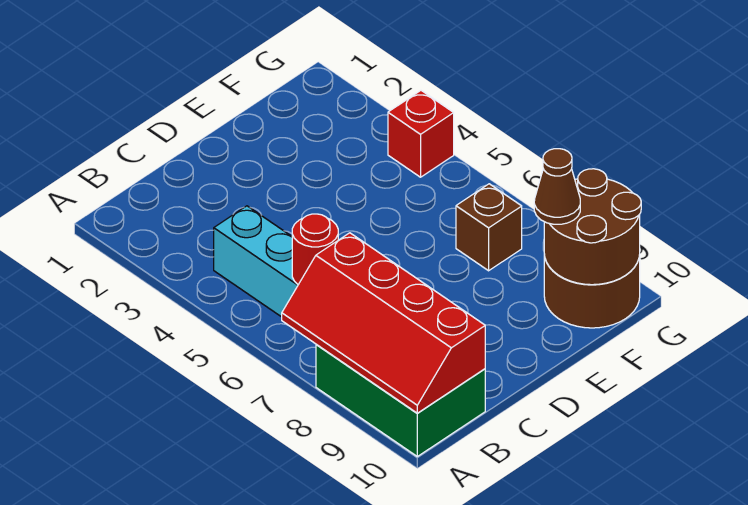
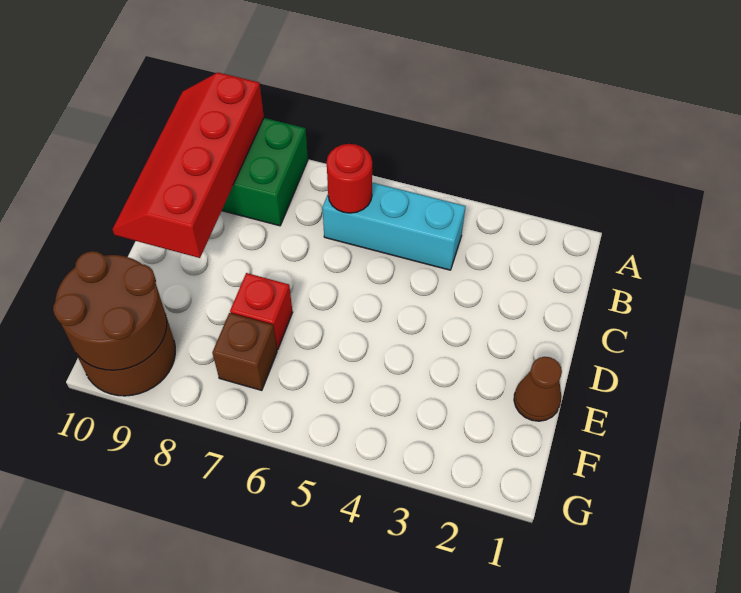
red 2x4 slope [282,233,485,413] -> red 2x4 slope turned to [112,73,264,258]
brown 1x1 cone [534,149,580,224] -> brown 1x1 cone moved to [514,357,562,421]
red 1x1 brick [388,91,454,177] -> red 1x1 brick moved to [230,273,293,350]

